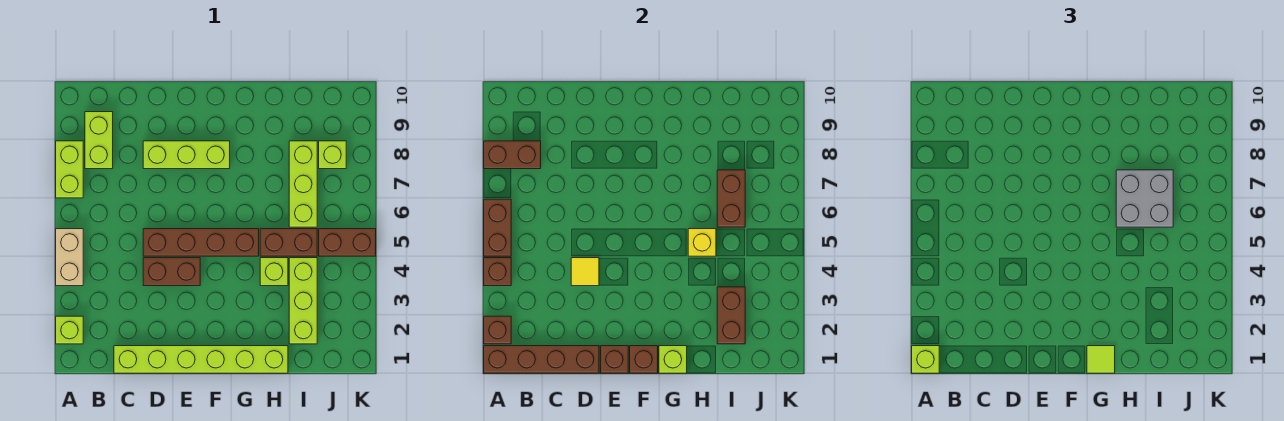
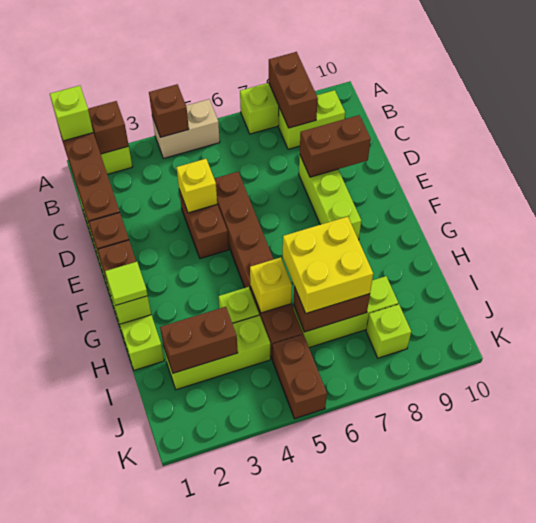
brown 1x2 brick [484,199,511,256] -> brown 1x2 brick moved to [300,115,371,177]
yellow 1x1 tile [571,258,599,286] -> yellow 1x1 brick [176,159,217,213]
grey 2x2 brick [1116,170,1173,227] -> yellow 2x2 brick [283,217,373,313]

